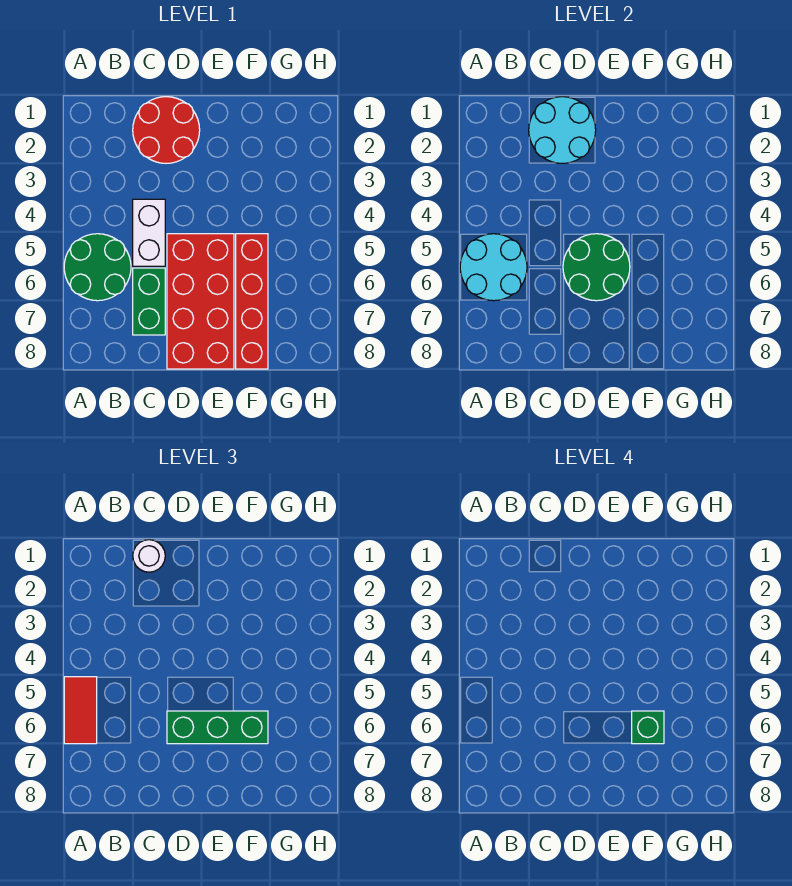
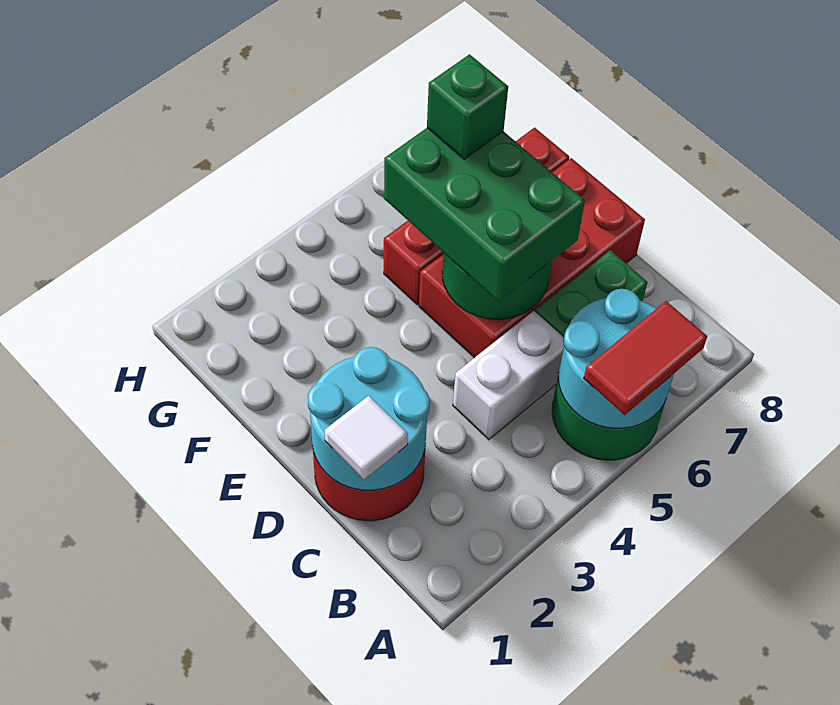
white 1x1 round brick [133,540,165,572] -> white 1x1 tile [325,396,408,480]
green 1x3 brick [167,711,268,744] -> green 2x3 brick [384,128,585,302]

